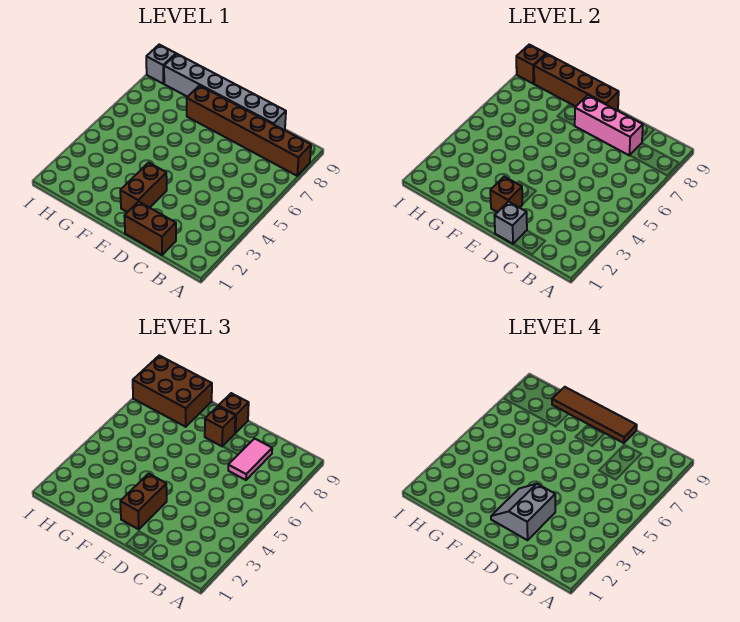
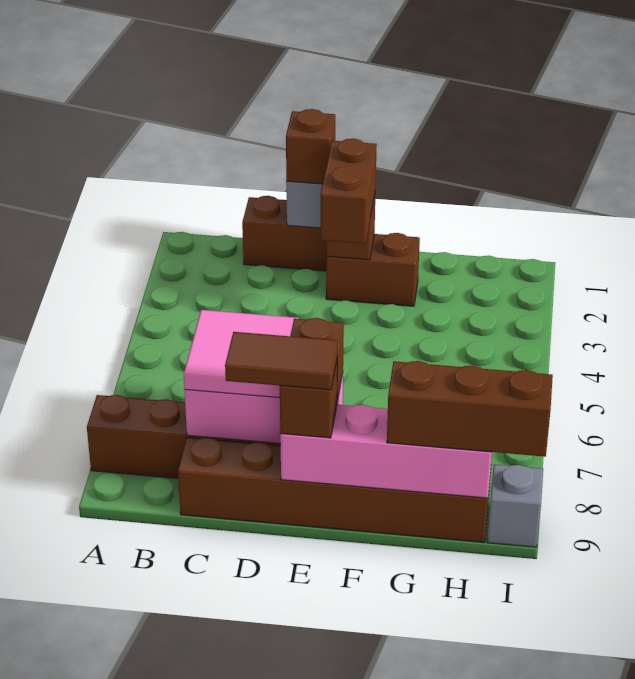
pink 1x2 tile [228,439,272,480] -> pink 2x2 tile [184,310,299,397]
grey 1x6 brick [164,54,286,130] -> brown 1x6 brick [178,438,491,543]
grey 2x2 slope [491,484,555,540] -> none
brown 1x4 tile [552,387,637,443] -> brown 1x2 tile [225,332,337,390]
brown 1x2 brick [120,163,167,212] -> brown 1x2 brick turned to [326,233,420,306]
brown 1x4 brick [534,54,619,110] -> pink 1x4 brick [280,405,492,498]
brown 2x3 brick [133,356,212,427] -> brown 1x3 brick [387,361,553,457]
brown 1x1 brick [516,45,546,84] -> brown 1x1 brick moved to [286,109,335,184]

